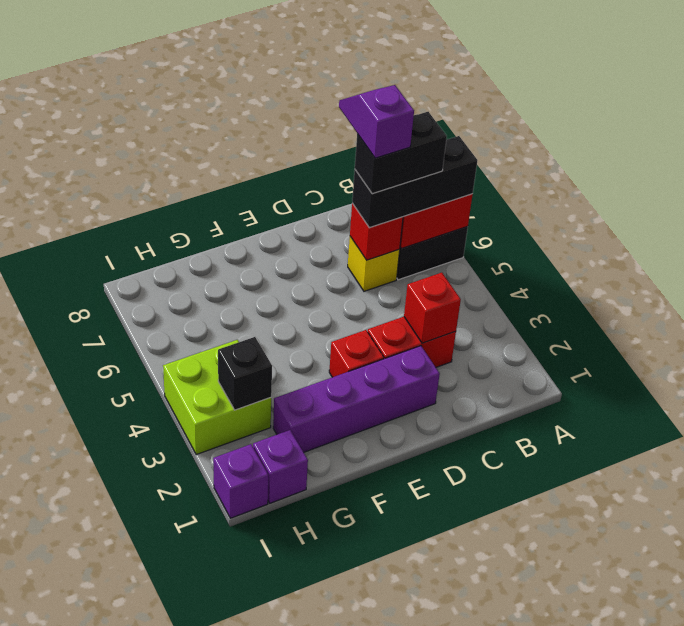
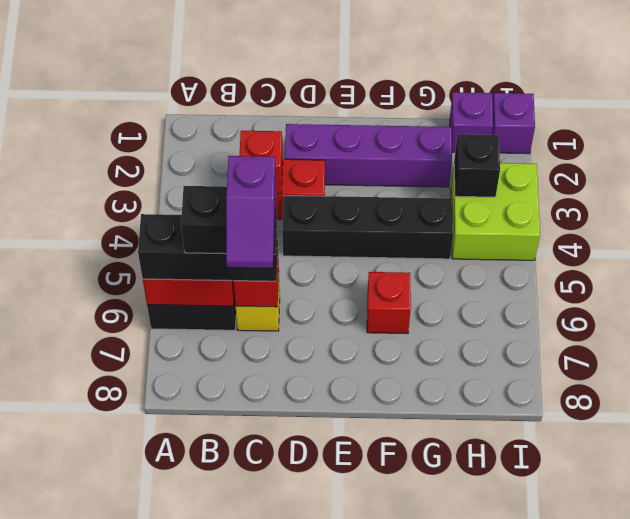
none -> black 1x4 brick [282,196,453,259]
red 1x1 brick [329,330,384,377] -> red 1x1 brick moved to [367,272,411,334]

